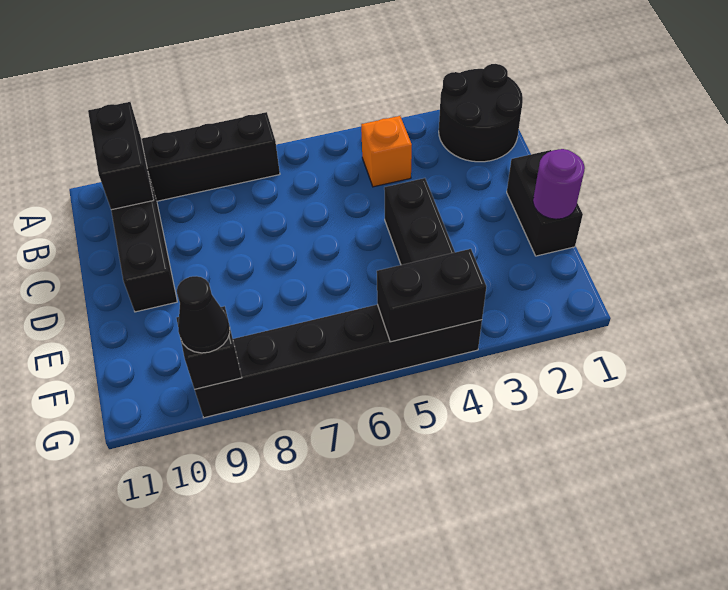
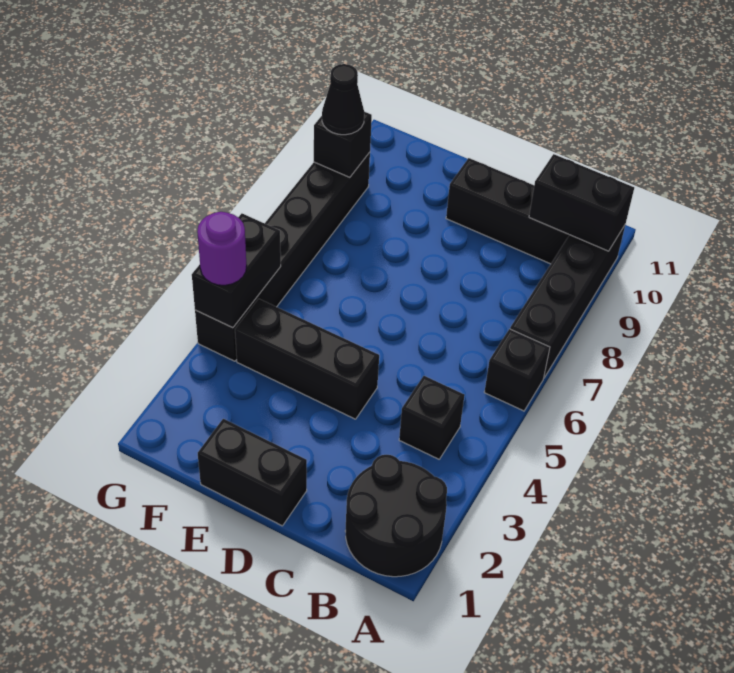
none -> black 1x1 brick [484,329,550,411]
orange 1x1 brick [361,116,412,187] -> black 1x1 brick [399,376,465,459]
purple 1x1 round brick [533,149,585,219] -> purple 1x1 round brick moved to [197,212,247,285]

